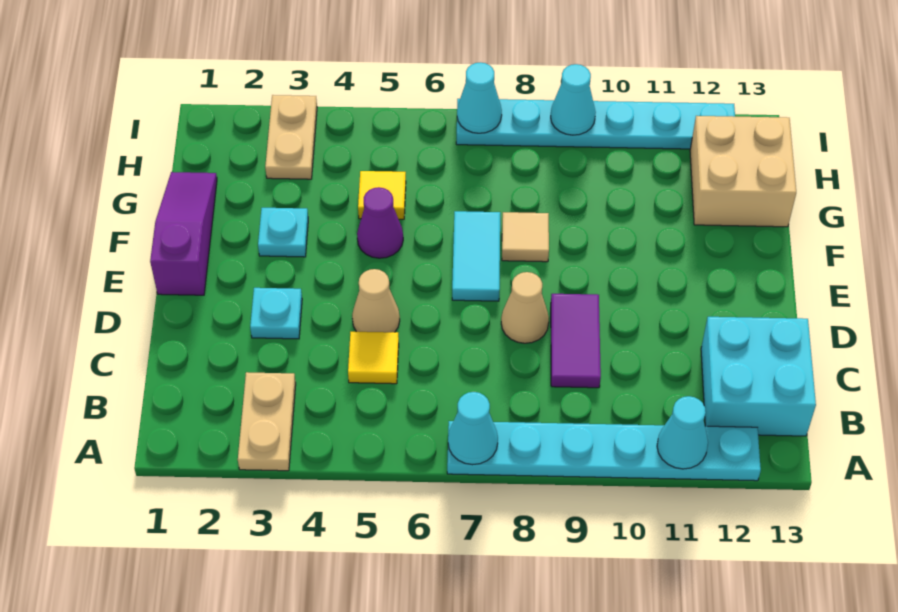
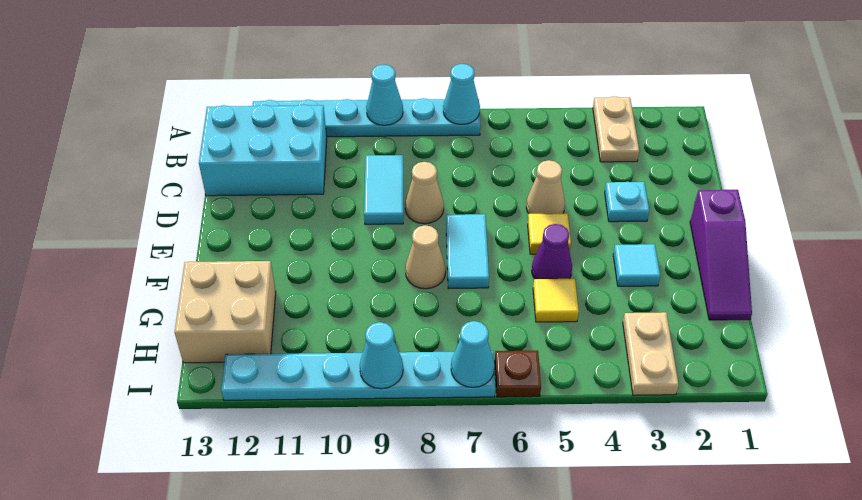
cyan 1x1 cone [657,396,708,469] -> cyan 1x1 cone moved to [366,65,403,125]
cyan 2x2 brick [701,317,816,436] -> cyan 2x3 brick [199,104,327,196]
yellow 1x1 tile [348,332,399,384] -> yellow 1x1 tile moved to [528,213,571,254]
purple 1x2 tile [551,294,601,388] -> cyan 1x2 tile [364,155,403,224]
cyan 1x1 plate [258,208,308,257] -> cyan 1x1 tile [613,244,660,286]
tan 1x1 tile [502,212,549,262] -> tan 1x1 cone [405,225,446,289]
none -> brown 1x1 plate [495,351,541,397]

